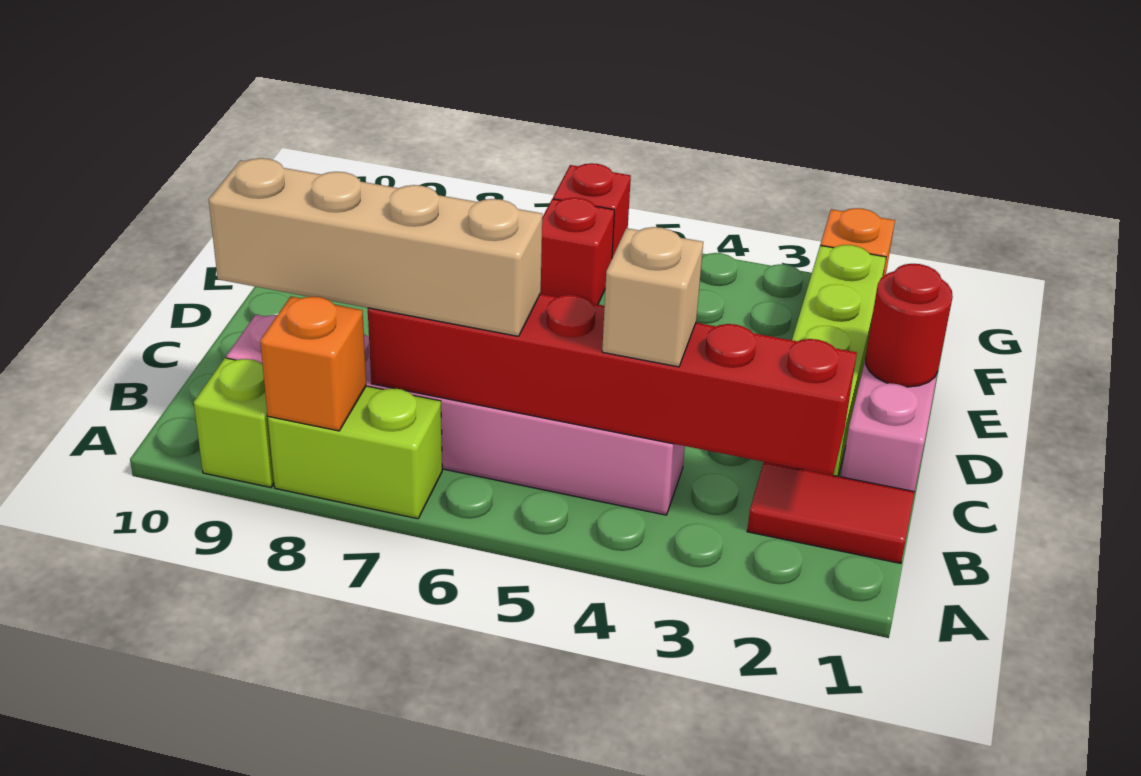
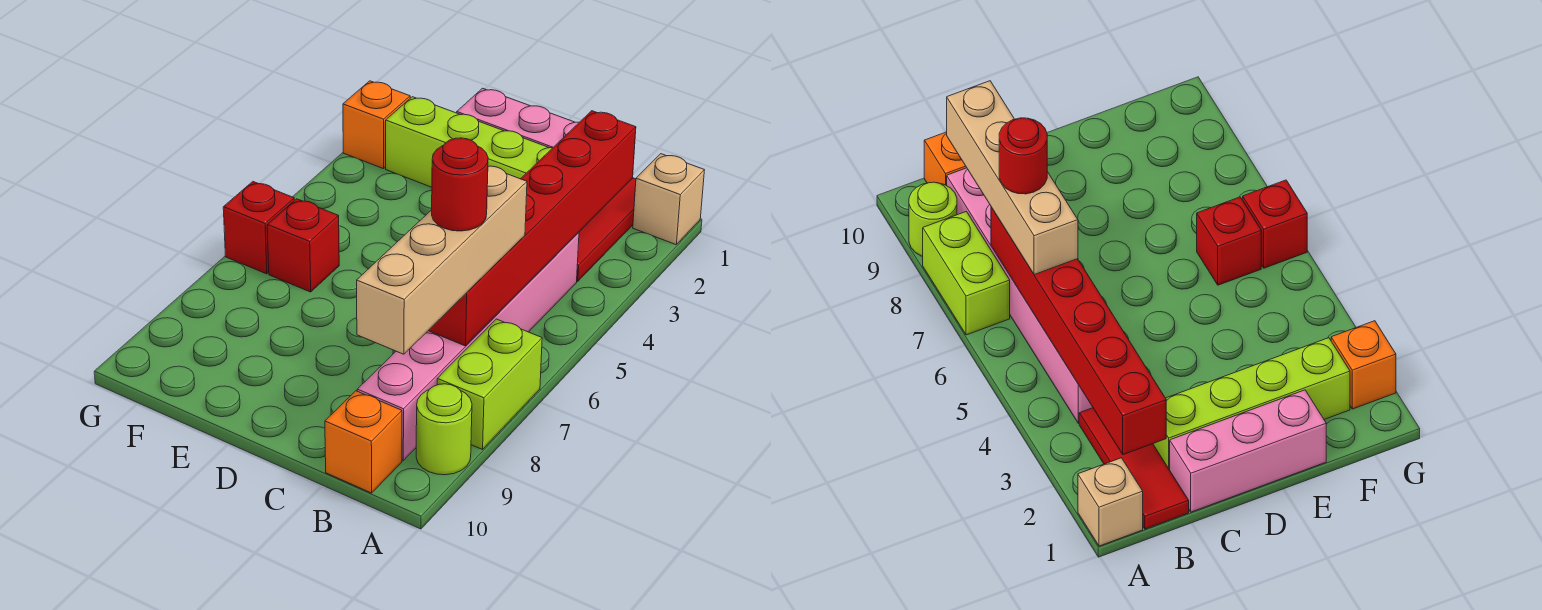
orange 1x1 brick [260,297,366,431] -> orange 1x1 brick moved to [325,391,402,493]
lime 1x1 brick [194,358,274,487] -> lime 1x1 round brick [416,384,472,475]
red 1x2 tile [747,462,915,563] -> red 1x3 tile [577,178,636,281]
tan 1x1 brick [602,227,703,367] -> tan 1x1 brick moved to [633,154,704,245]
red 1x1 round brick [865,264,953,387] -> red 1x1 round brick moved to [432,138,488,231]

